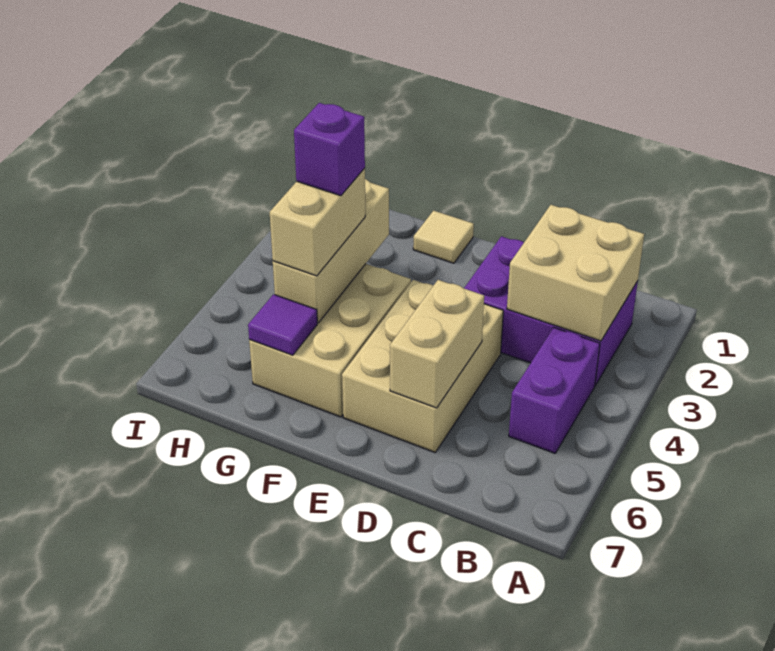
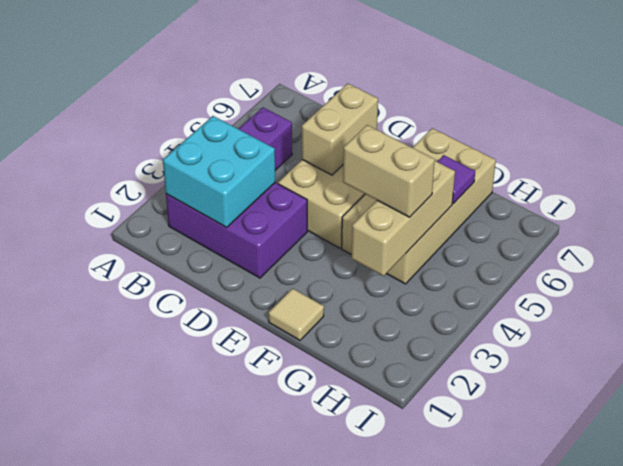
tan 2x2 brick [507,205,644,341] -> cyan 2x2 brick [163,116,275,227]
tan 2x3 brick [249,264,411,417] -> tan 2x4 brick [342,128,496,284]
tan 1x2 brick [270,168,365,276] -> tan 1x2 brick turned to [343,125,435,217]
purple 1x1 brick [294,103,365,196] -> none

